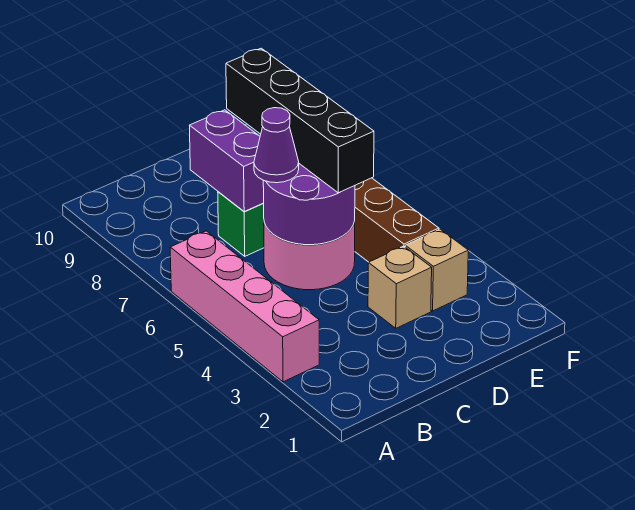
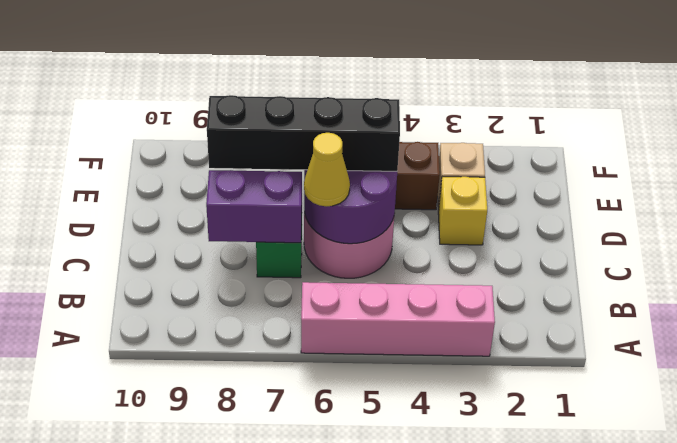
purple 1x1 cone [254,108,299,183] -> yellow 1x1 cone [304,133,350,206]
tan 1x1 brick [368,246,432,328] -> yellow 1x1 brick [438,177,487,245]

